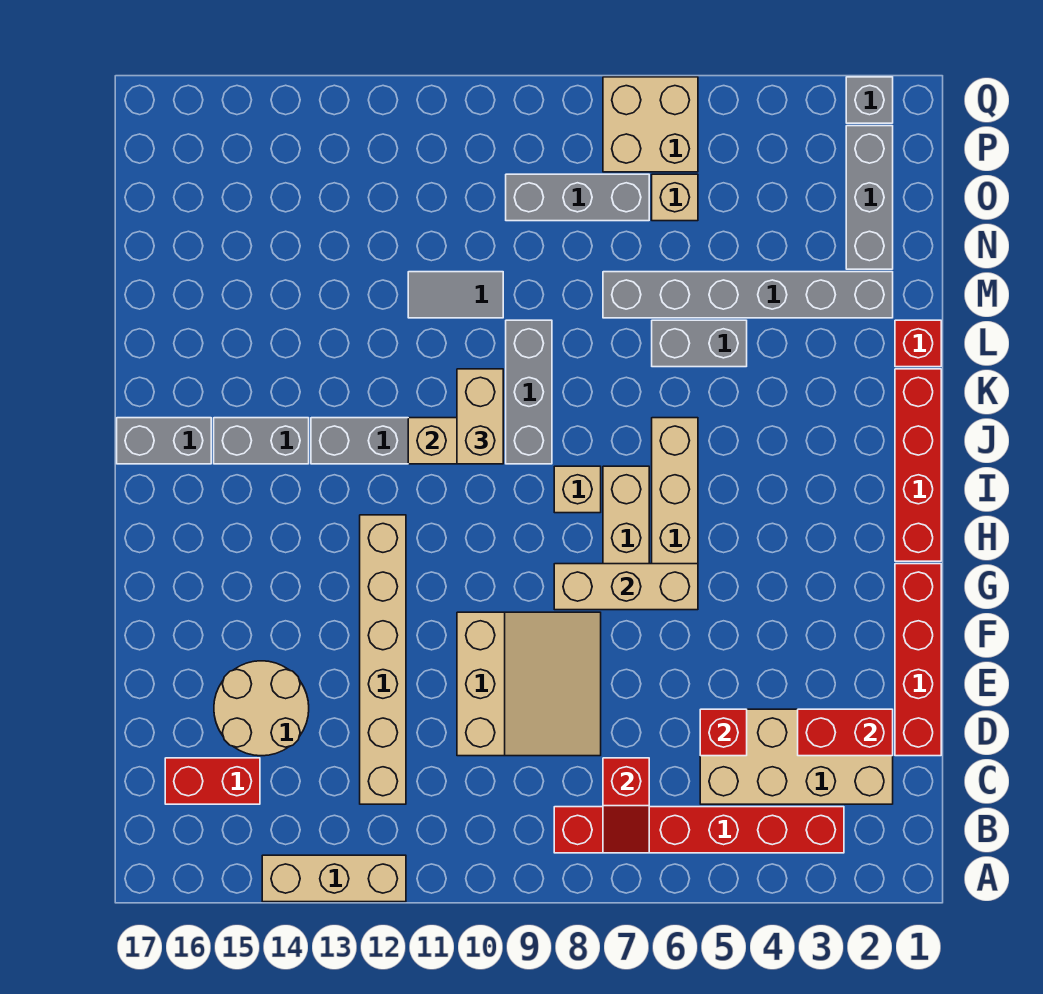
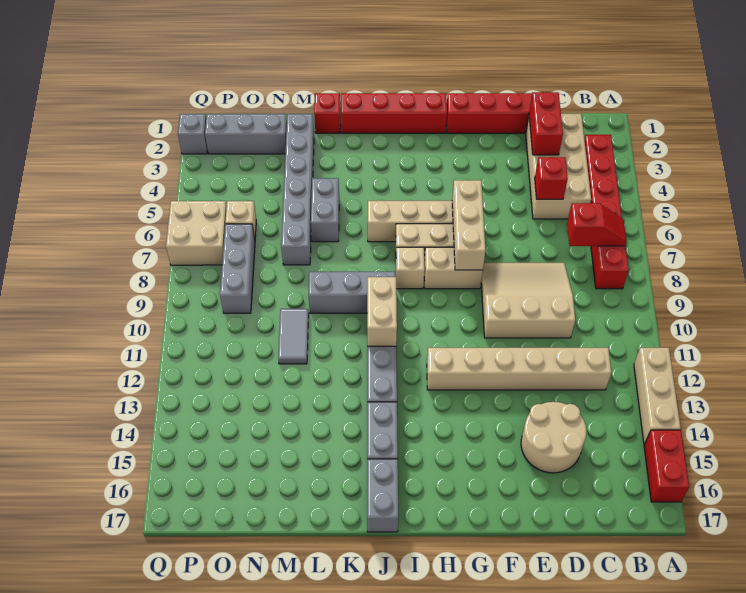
red 1x2 brick [165,758,260,804] -> red 1x2 brick moved to [644,430,689,502]
tan 1x2 brick [457,369,503,464] -> tan 1x2 brick moved to [424,247,483,289]

